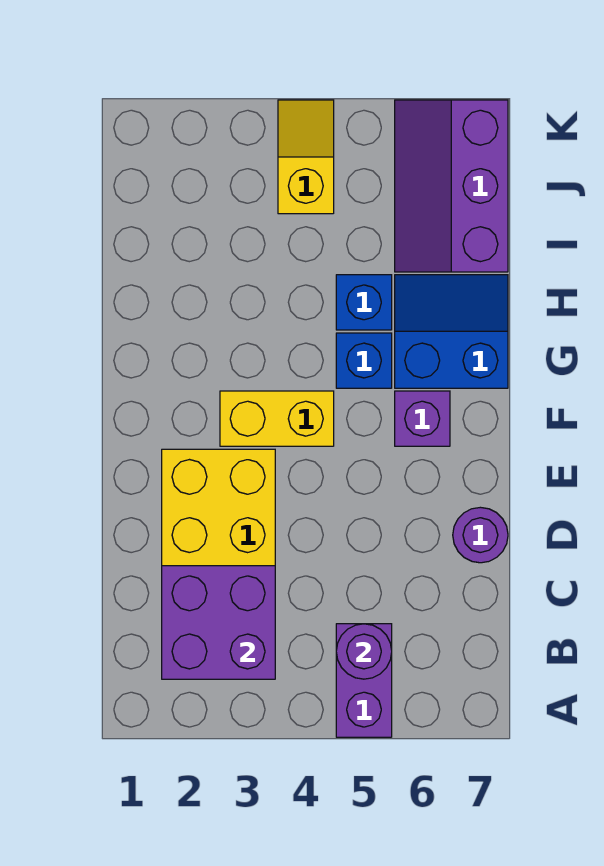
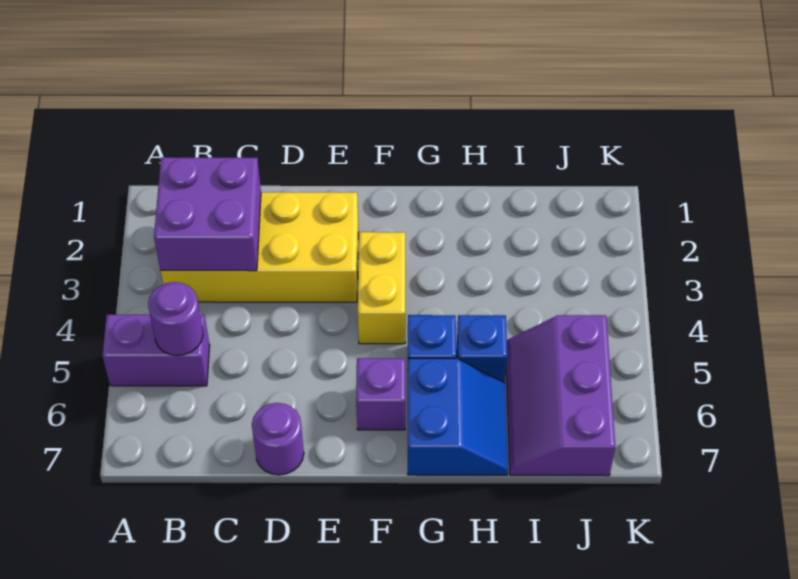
purple 2x3 slope [395,100,508,272] -> purple 2x3 slope turned to [506,315,615,476]
yellow 1x2 slope [278,100,334,214] -> none

